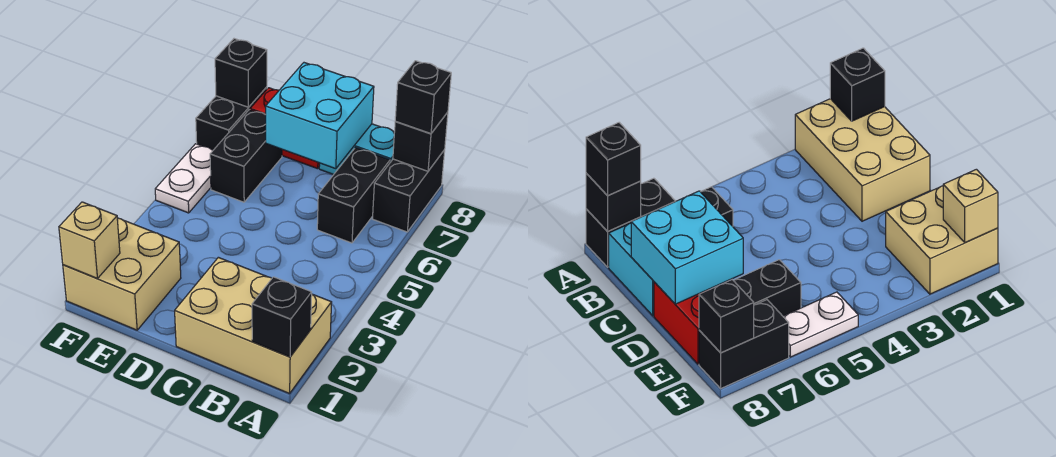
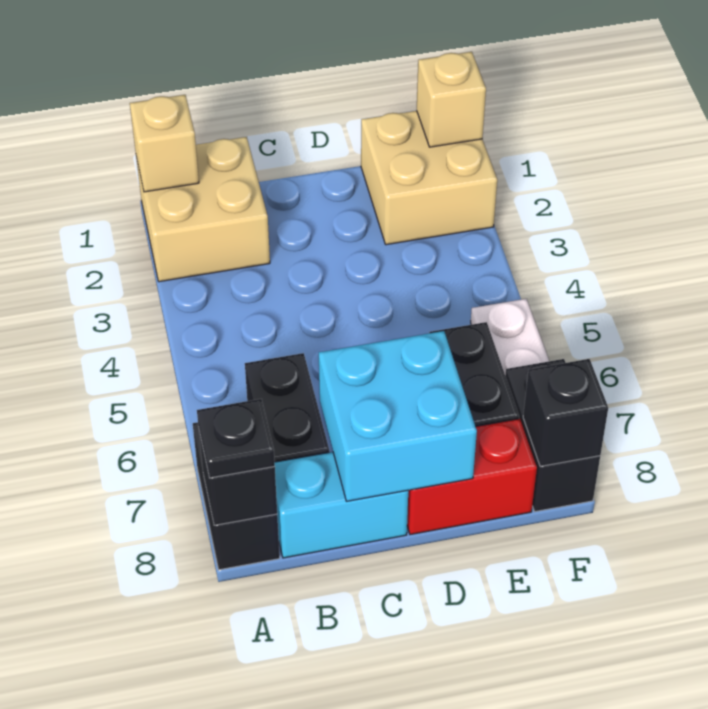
tan 2x3 brick [175,257,332,394] -> tan 2x2 brick [136,137,270,282]
black 1x1 brick [252,277,312,357] -> tan 1x1 brick [130,95,199,192]
black 1x1 brick [395,61,451,134] -> black 1x1 plate [197,399,275,478]

